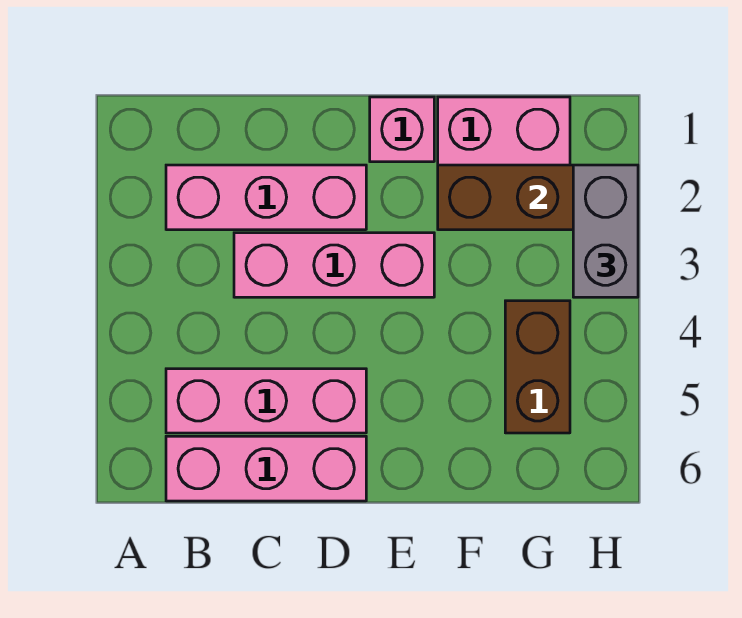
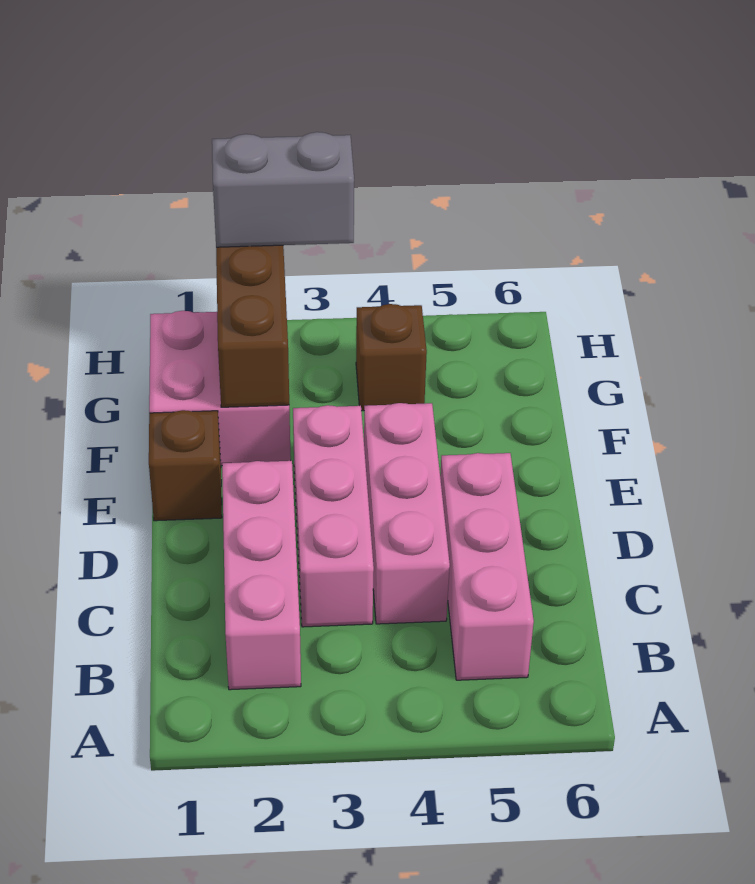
pink 1x3 brick [166,436,366,501] -> pink 1x3 brick moved to [364,403,450,624]
pink 1x1 brick [370,97,434,162] -> brown 1x1 brick [149,410,222,521]
brown 1x2 brick [505,301,570,433] -> brown 1x1 brick [356,304,427,411]

